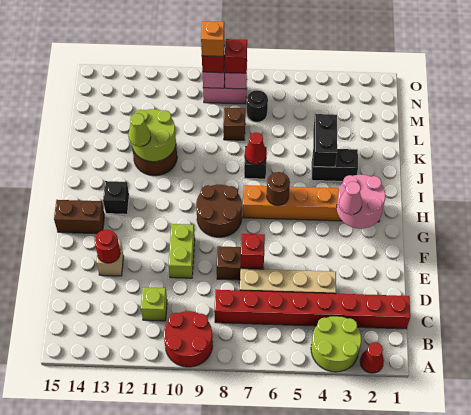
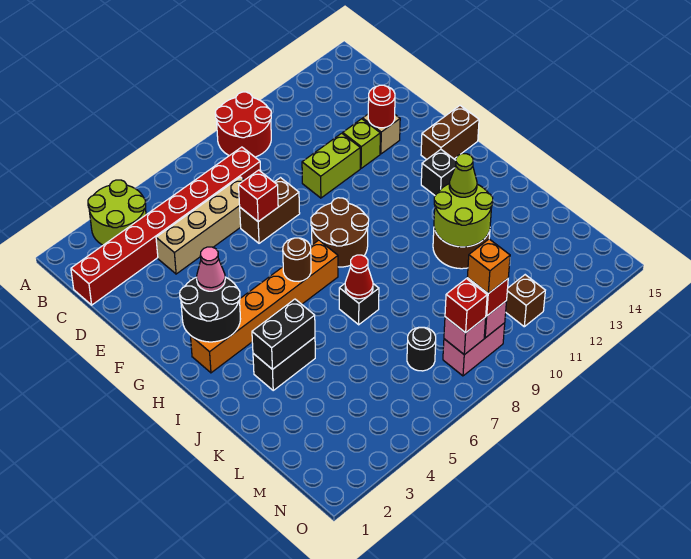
red 1x1 cone [360,342,384,373] -> none
lime 1x1 brick [141,287,167,321] -> lime 1x1 brick moved to [343,119,380,168]
lime 1x2 brick [169,224,195,278] -> lime 1x2 brick turned to [302,133,360,198]
pink 2x2 round brick [337,175,386,229] -> black 2x2 round brick [180,277,240,342]
black 1x2 brick [313,114,337,167] -> black 1x2 brick turned to [252,299,315,369]
brown 1x1 brick [223,108,245,140] -> brown 1x1 brick moved to [506,275,545,327]

